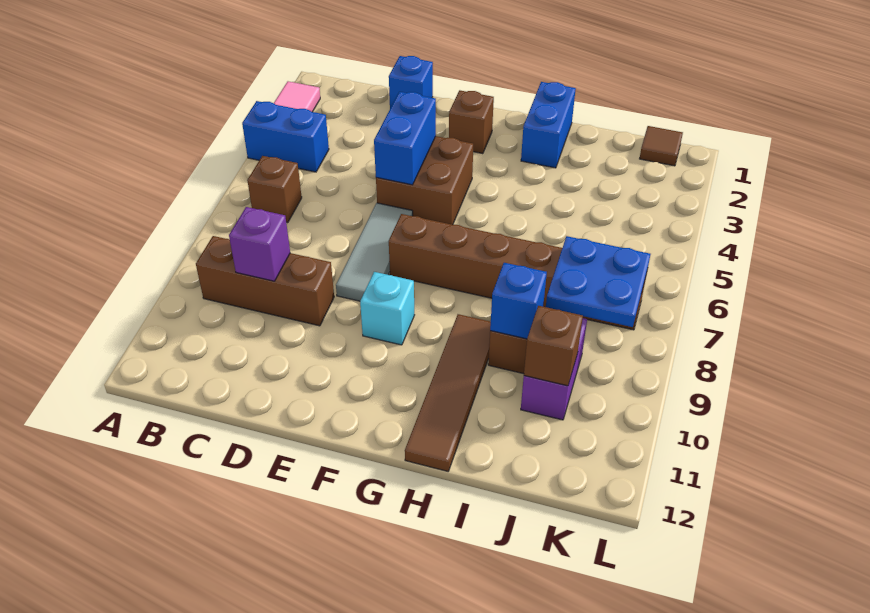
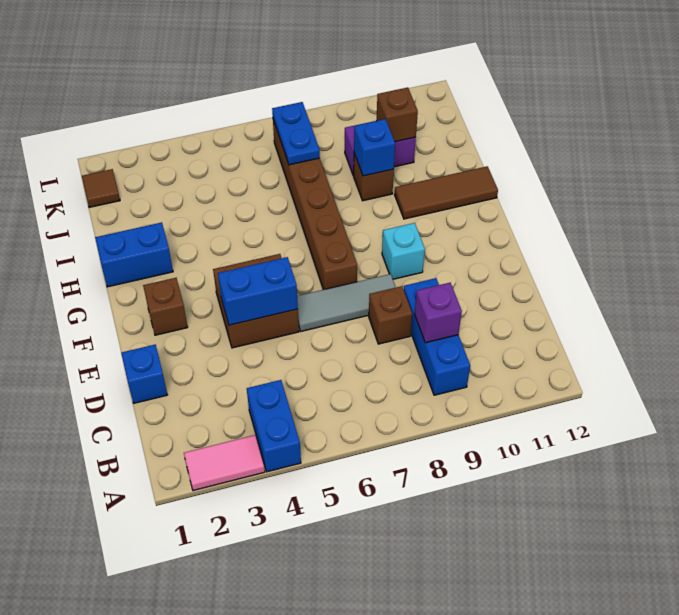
brown 1x1 brick [247,156,302,223] -> brown 1x1 brick moved to [369,286,412,344]
brown 1x3 brick [196,236,334,326] -> blue 1x3 brick [404,278,470,395]
brown 1x4 tile [405,314,491,471] -> brown 1x3 tile [395,166,498,219]
blue 2x2 plate [546,236,650,327] -> blue 1x2 plate [272,102,320,165]

